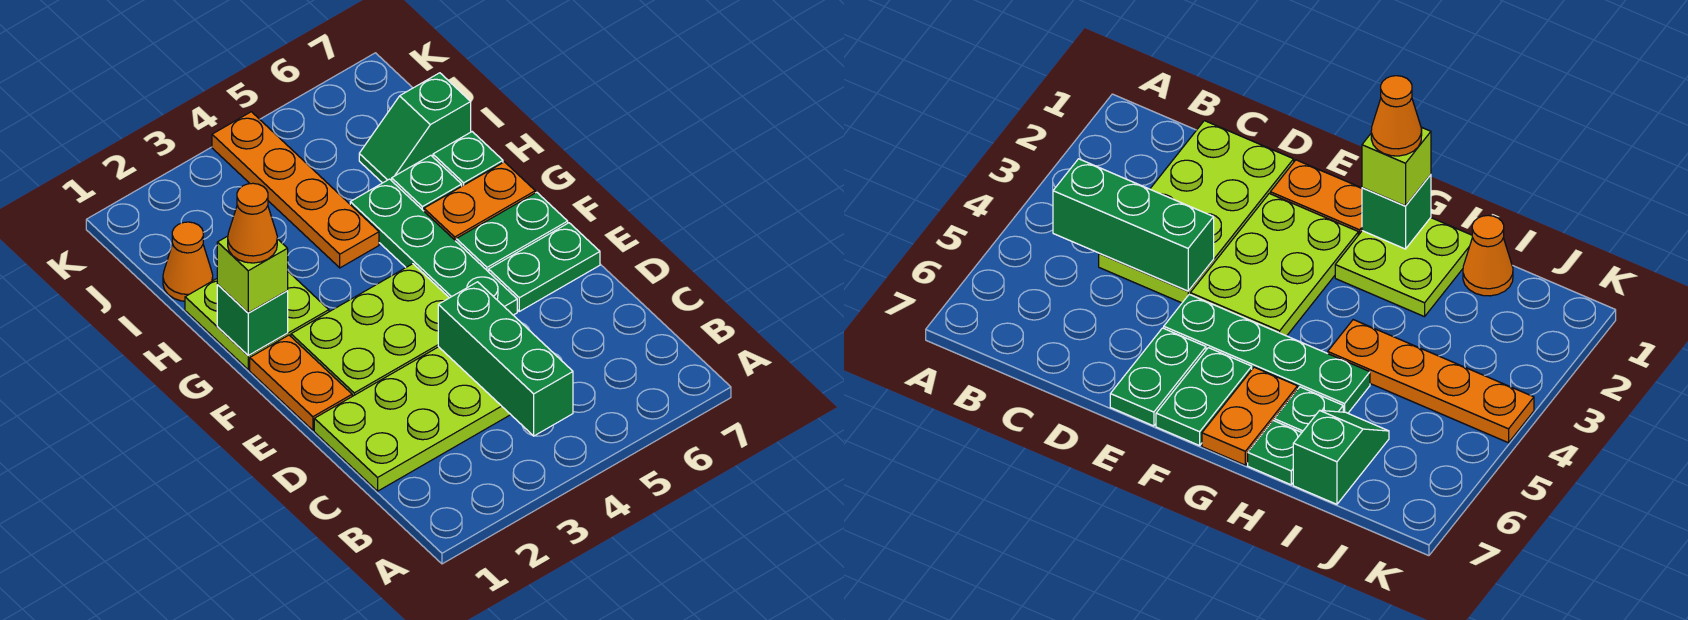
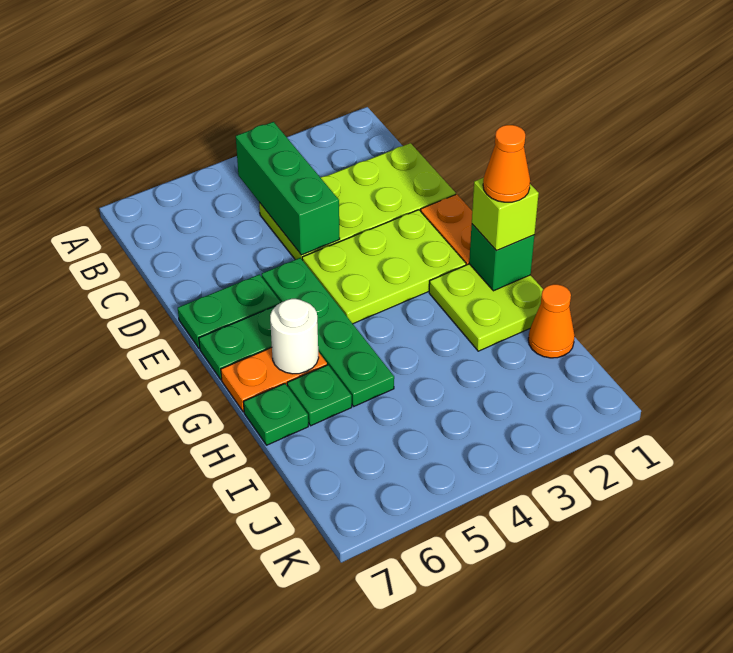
none -> white 1x1 round brick [270,299,319,374]
orange 1x4 plate [212,112,379,268] -> none
green 1x2 slope [359,73,471,183] -> none

